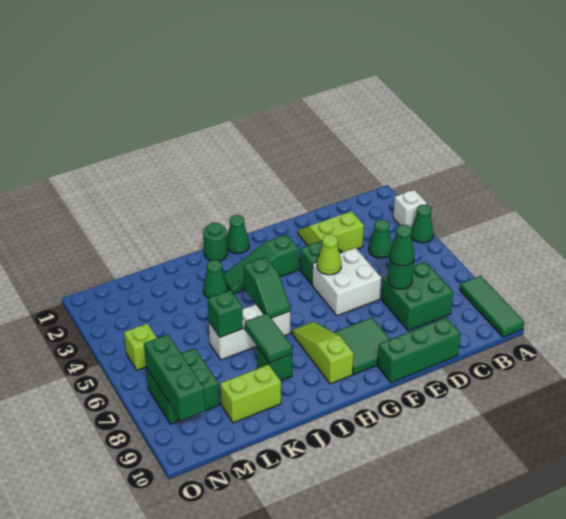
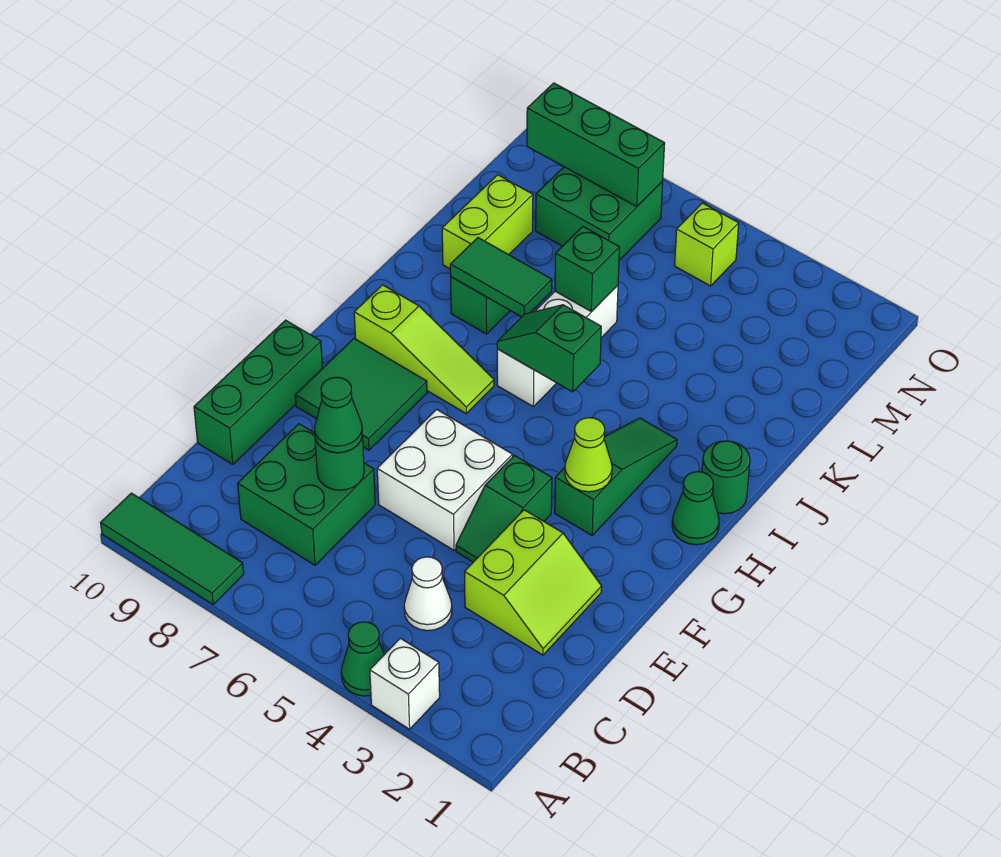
green 1x1 cone [369,220,392,258] -> white 1x1 cone [404,557,452,631]
lime 1x1 cone [317,234,341,275] -> lime 1x1 cone moved to [565,418,612,492]
green 1x1 cone [203,260,227,298] -> none

